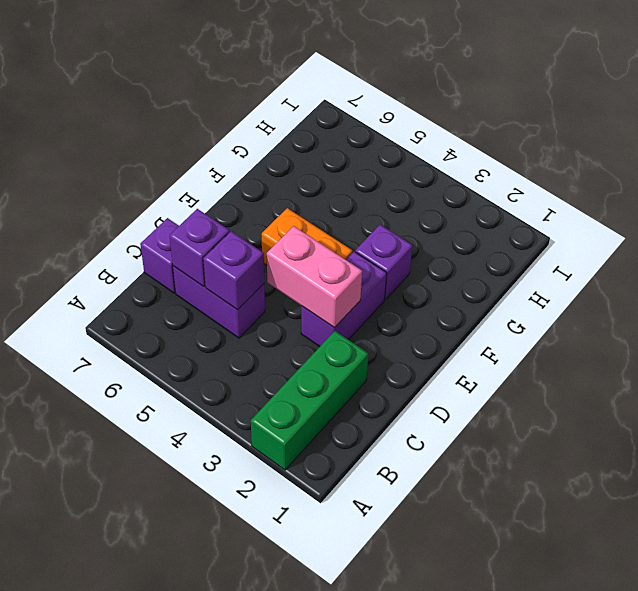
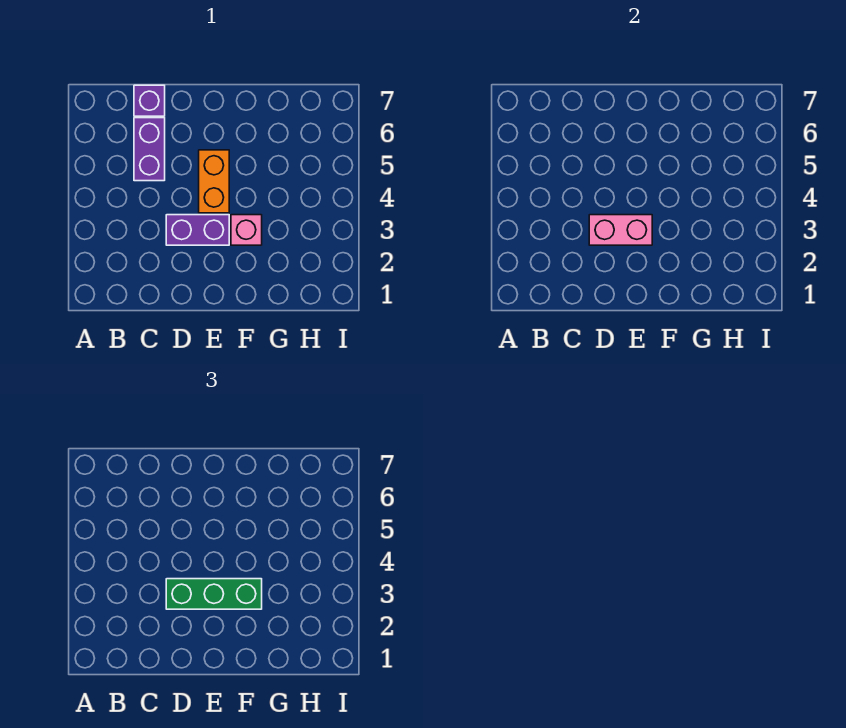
green 1x3 brick [251,331,368,470] -> green 1x3 brick moved to [166,579,262,609]
purple 1x1 brick [203,231,264,310] -> none
purple 1x1 brick [169,209,230,287] -> none
pink 1x2 brick [267,226,362,328] -> pink 1x2 brick turned to [589,215,652,245]
purple 1x1 brick [355,225,413,300] -> pink 1x1 brick [231,215,262,245]

